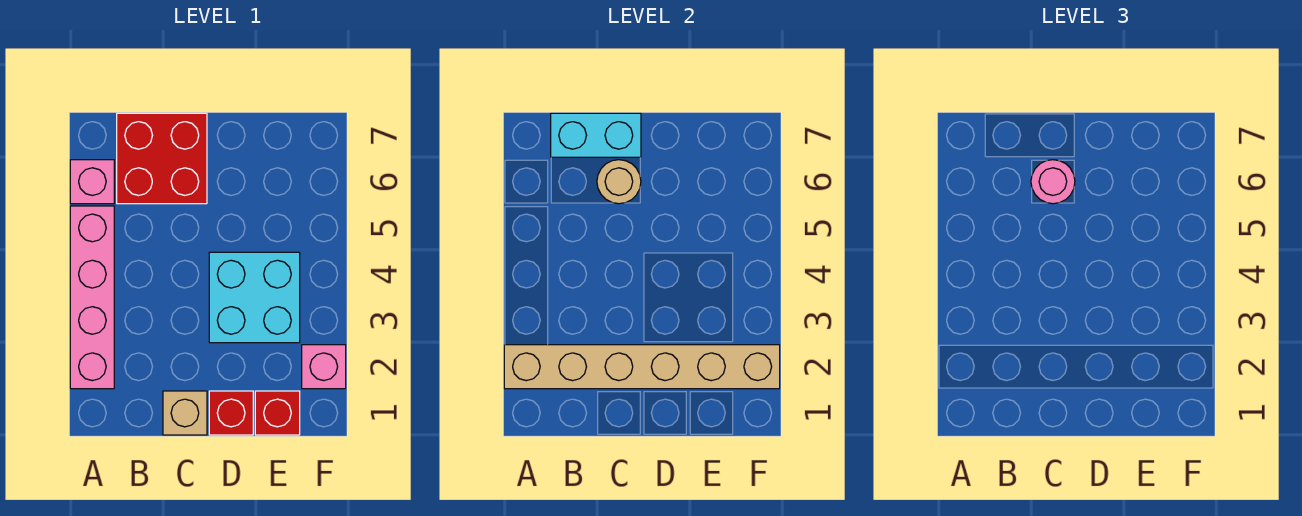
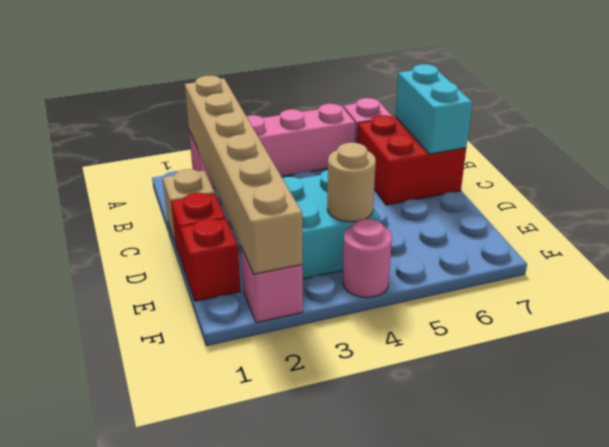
tan 1x1 round brick [597,160,641,204] -> tan 1x1 round brick moved to [327,143,376,222]
pink 1x1 round brick [1031,160,1075,204] -> pink 1x1 round brick moved to [343,219,392,298]

